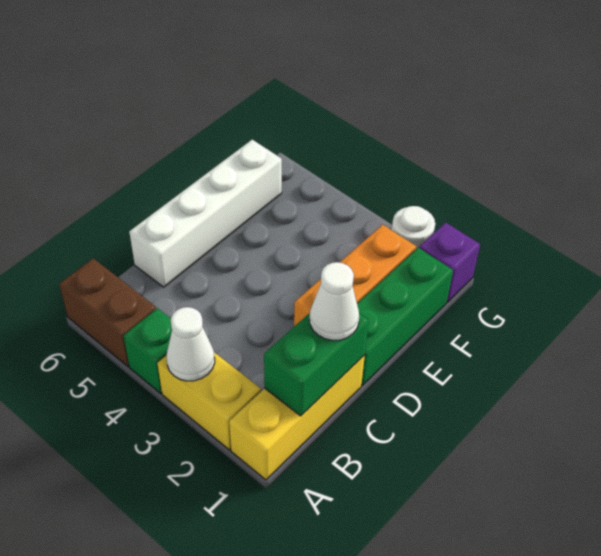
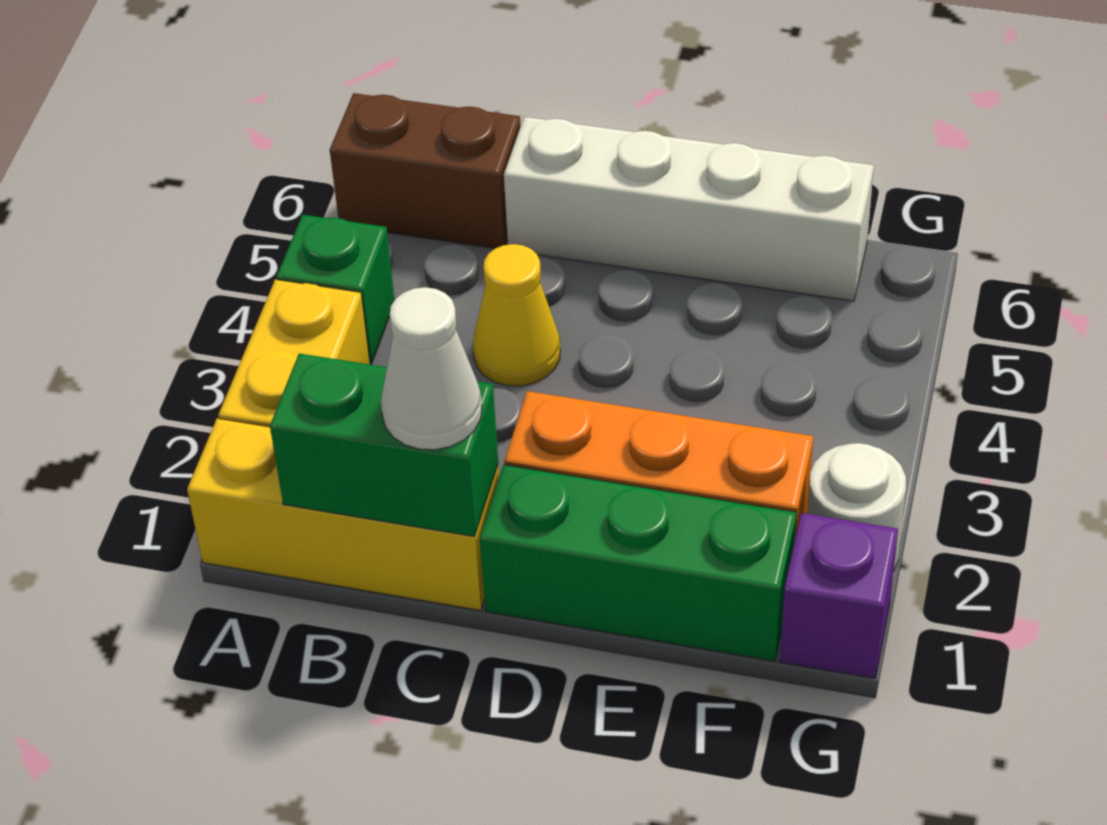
white 1x1 cone [167,307,215,381] -> none
brown 1x2 brick [59,258,156,367] -> brown 1x2 brick turned to [330,93,521,248]
none -> yellow 1x1 cone [473,244,560,386]

